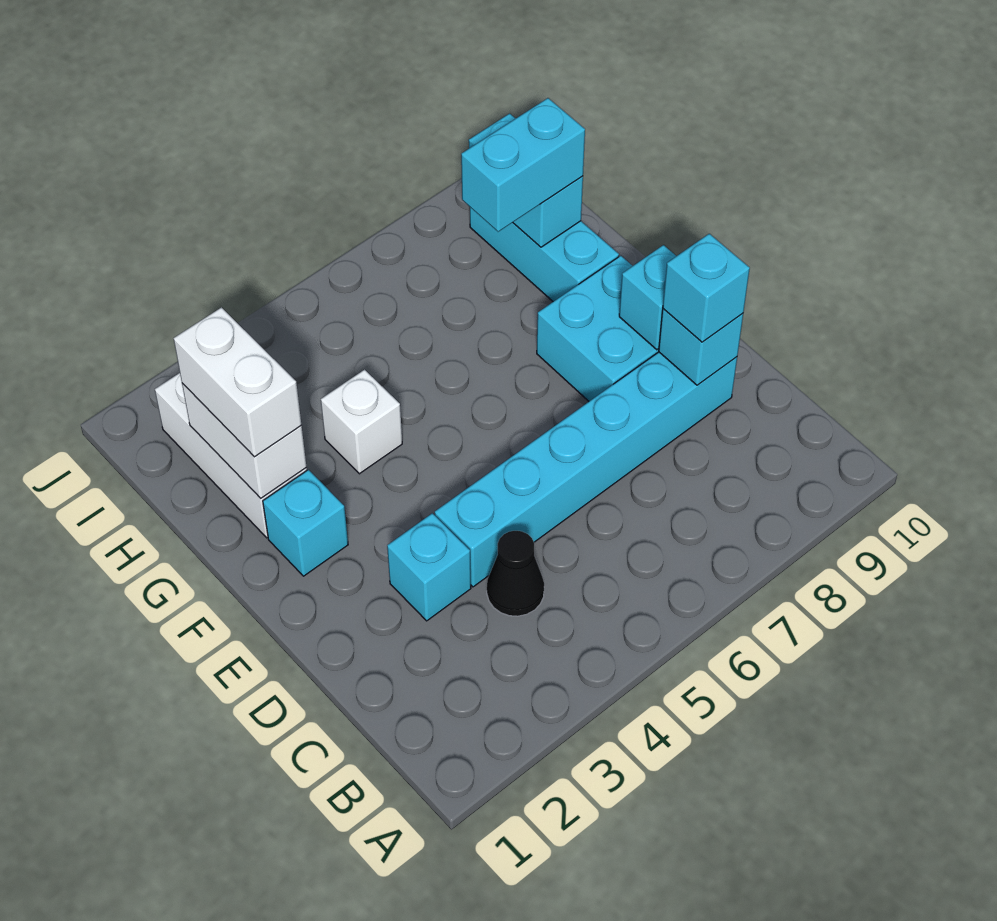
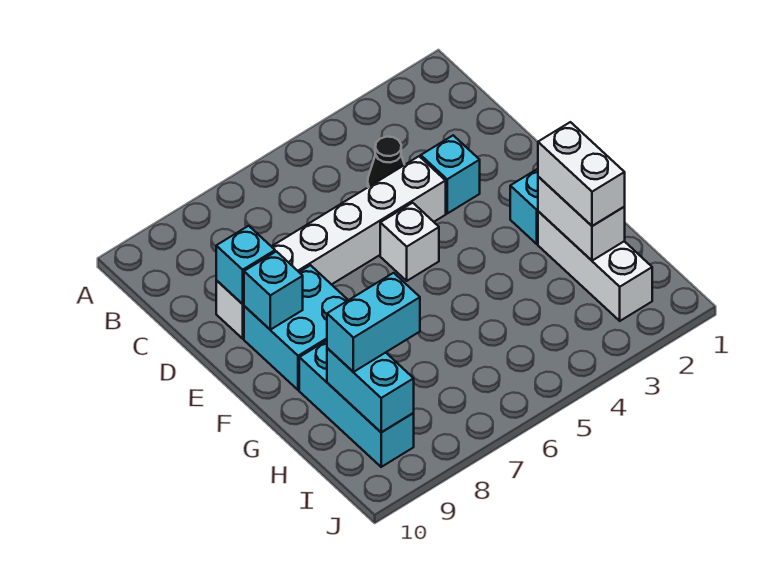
cyan 1x6 brick [435,352,737,587] -> white 1x6 brick [216,156,446,339]
cyan 1x1 brick [663,234,750,342] -> none
white 1x1 brick [321,370,402,474] -> white 1x1 brick moved to [380,203,439,281]

